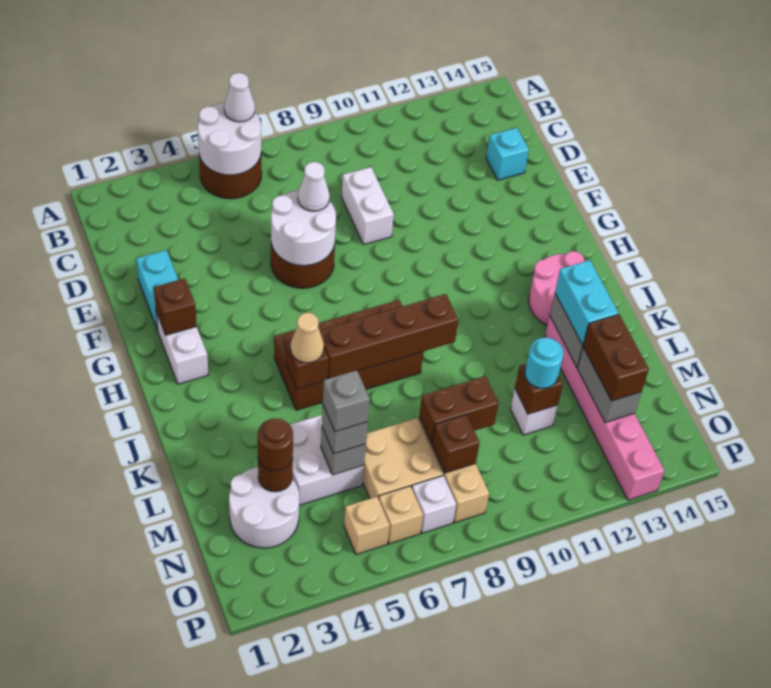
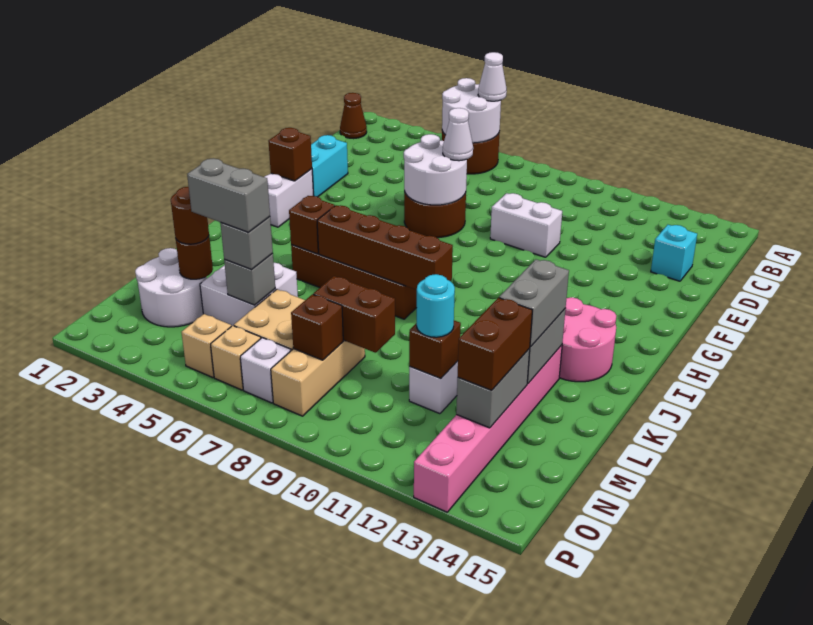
none -> brown 1x1 cone [340,93,367,139]
white 1x2 brick [342,167,394,245] -> white 1x2 brick turned to [490,193,562,257]
tan 1x1 cone [290,313,324,363] -> none
cyan 1x2 brick [555,260,619,345] -> grey 1x2 brick [499,259,569,347]
grey 1x1 brick [323,370,370,432] -> grey 1x2 brick [187,158,270,232]

